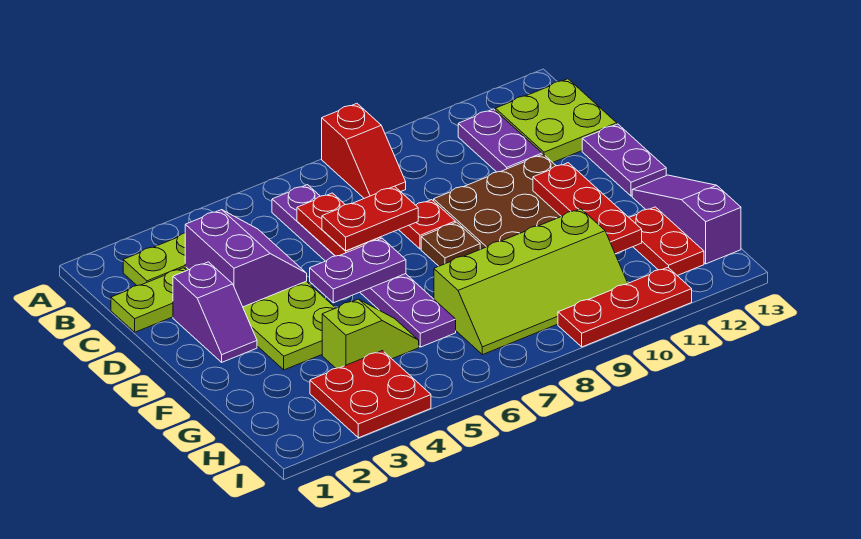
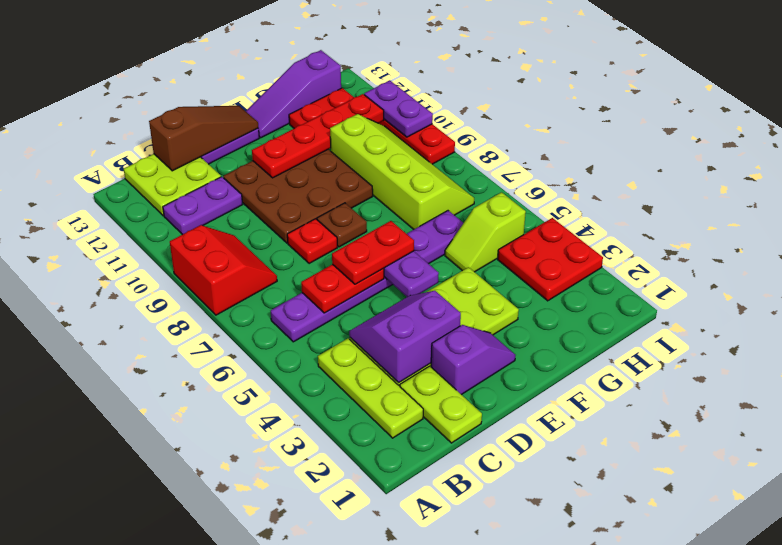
red 1x2 slope [322,103,406,198] -> red 2x2 slope [170,225,277,315]
none -> brown 1x3 slope [149,106,258,171]
red 1x2 plate [322,186,418,251] -> red 1x2 plate turned to [332,221,414,284]
red 1x3 plate [533,163,642,254] -> red 1x4 plate [252,94,384,178]
lime 1x2 slope [322,299,419,368] -> lime 1x2 slope turned to [445,192,526,272]
none -> purple 1x2 plate [364,80,433,137]

